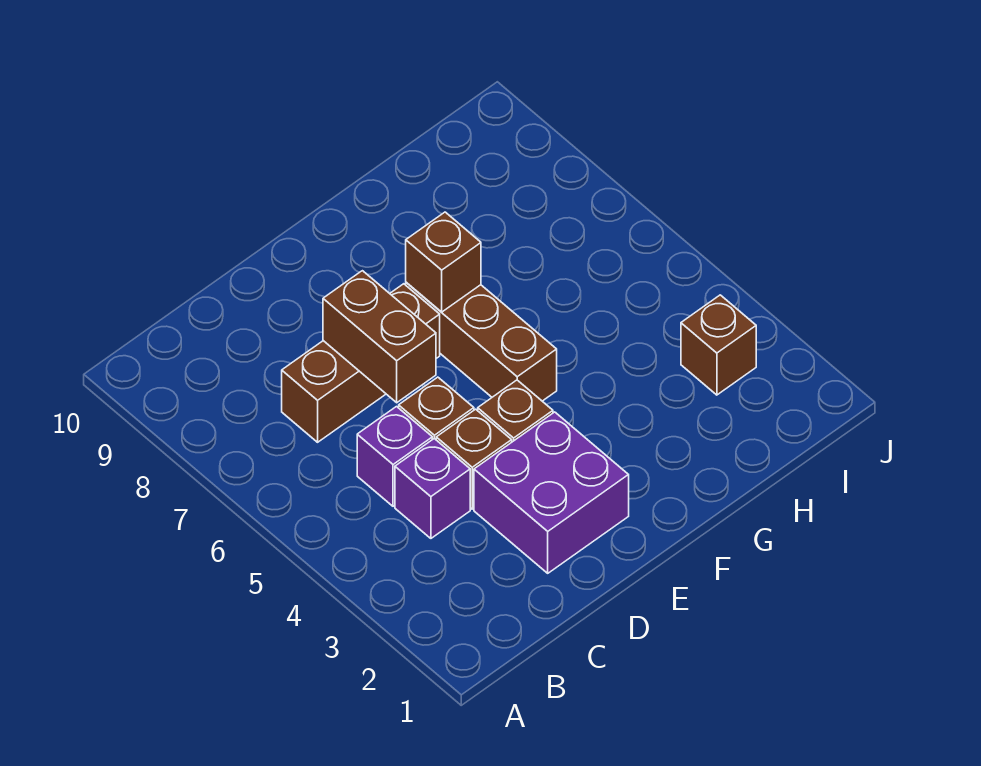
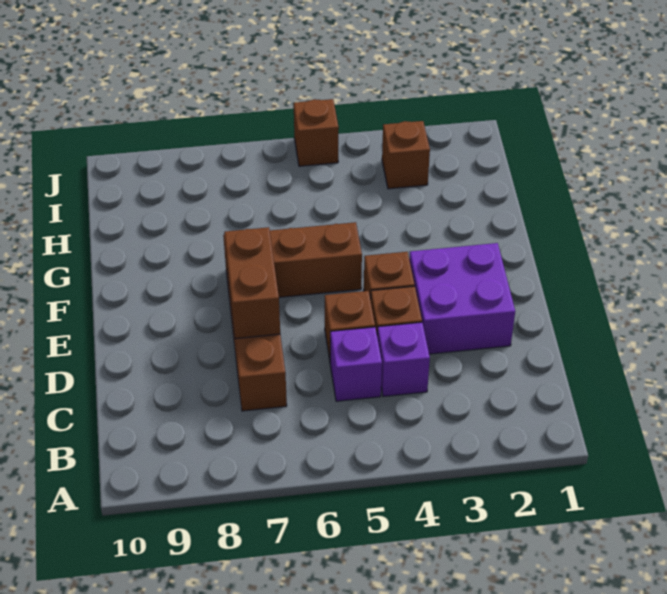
brown 1x2 brick [323,271,436,403] -> brown 1x2 brick turned to [224,227,280,339]
brown 1x1 brick [406,212,481,312] -> brown 1x1 brick moved to [294,99,339,166]

